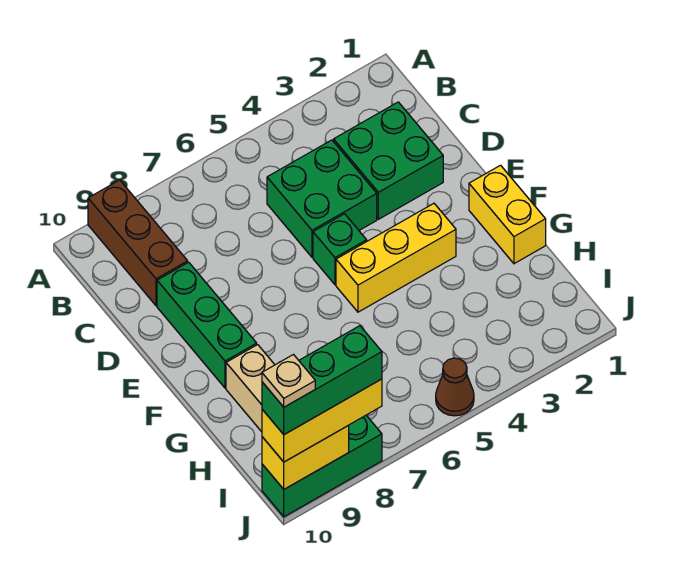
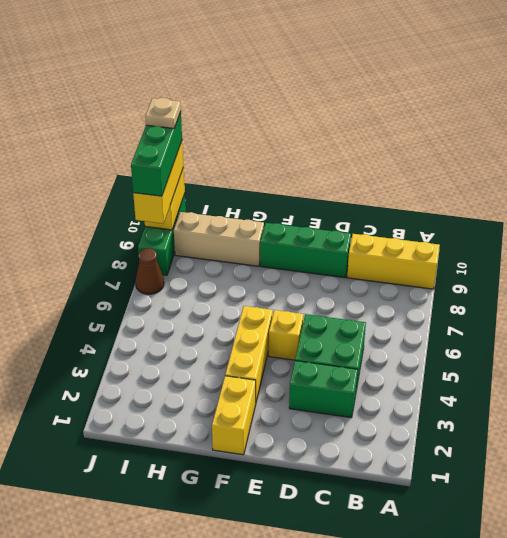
brown 1x3 brick [88,180,188,306] -> yellow 1x3 brick [347,234,440,289]
green 2x2 brick [334,102,443,219] -> green 1x2 brick [289,361,358,418]
green 1x1 brick [313,214,367,285] -> yellow 1x1 brick [269,310,304,360]
yellow 1x2 brick [469,165,546,264] -> yellow 1x2 brick turned to [212,376,256,455]
brown 1x1 cone [436,358,474,416] -> brown 1x1 cone moved to [136,248,164,294]

